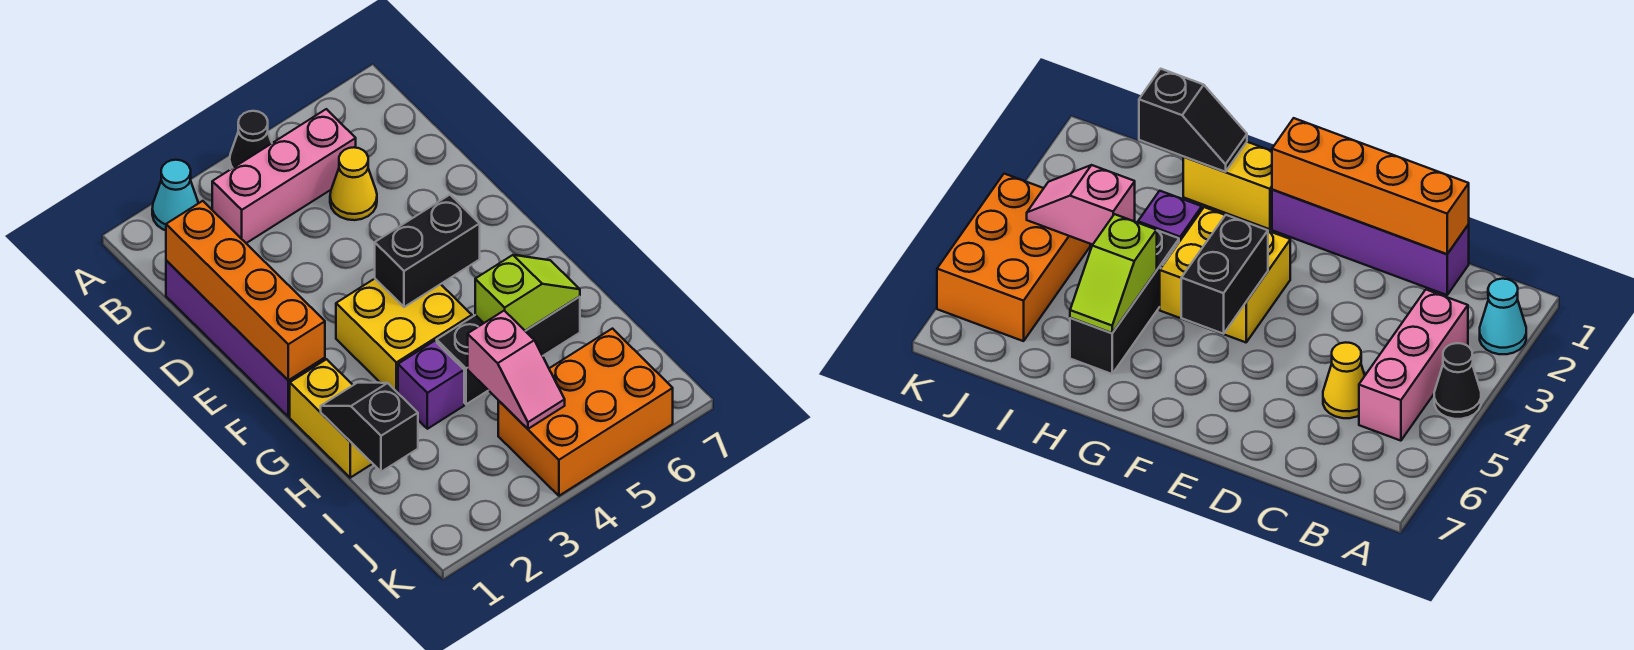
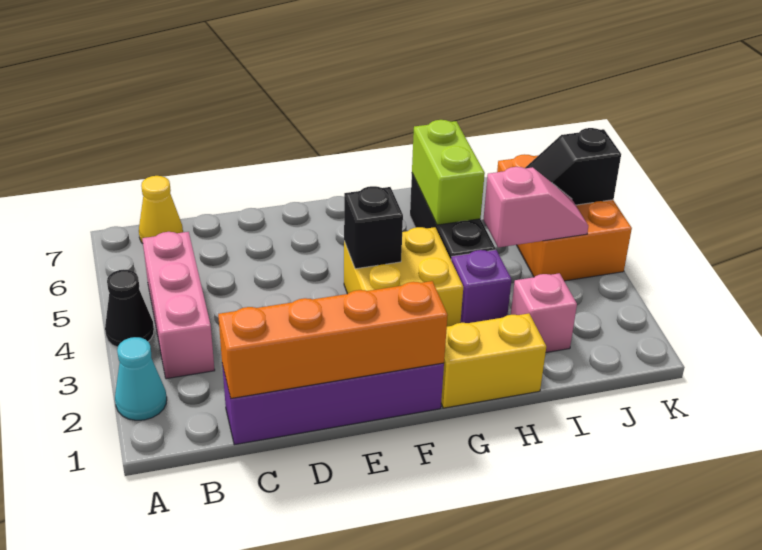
yellow 1x1 cone [330,147,377,220] -> yellow 1x1 cone moved to [139,176,183,243]
black 1x2 brick [375,195,480,307] -> black 1x1 brick [344,186,403,269]
black 1x2 slope [321,383,418,472] -> black 1x2 slope moved to [525,128,621,205]
lime 1x2 slope [475,255,580,331] -> lime 1x2 brick [412,120,485,225]
none -> pink 1x1 brick [511,273,577,352]

